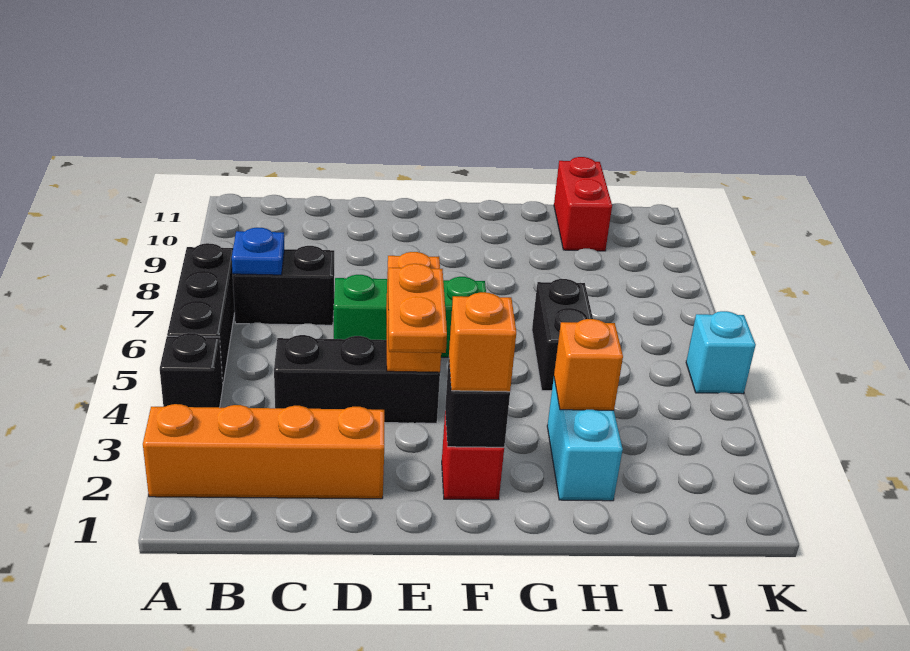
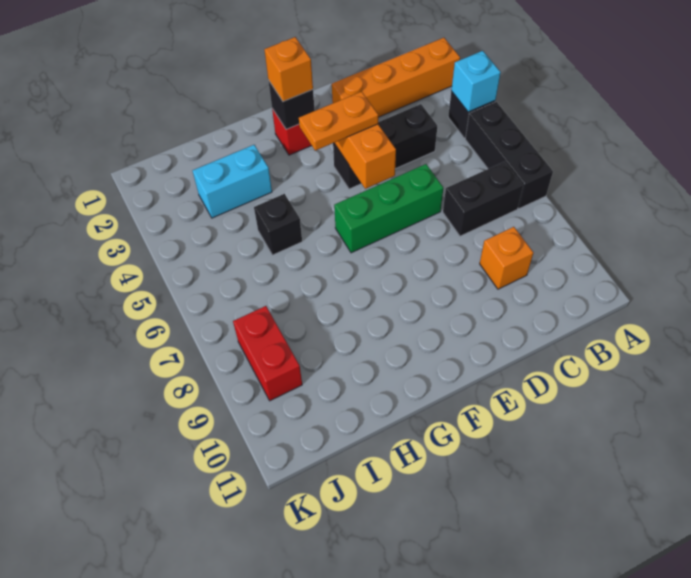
blue 1x1 plate [232,228,284,275] -> none
orange 1x2 plate [388,264,447,353] -> orange 1x2 plate turned to [299,91,378,151]
cyan 1x2 brick [547,379,623,501] -> cyan 1x2 brick turned to [192,145,272,218]
orange 1x1 brick [554,319,623,410] -> orange 1x1 brick moved to [480,227,533,289]
black 1x2 brick [532,279,593,391] -> black 1x1 brick [254,194,302,255]
red 1x2 brick [554,157,612,251] -> red 1x2 brick moved to [233,306,302,401]
cyan 1x1 brick [686,311,756,394] -> cyan 1x1 brick moved to [451,51,501,112]

